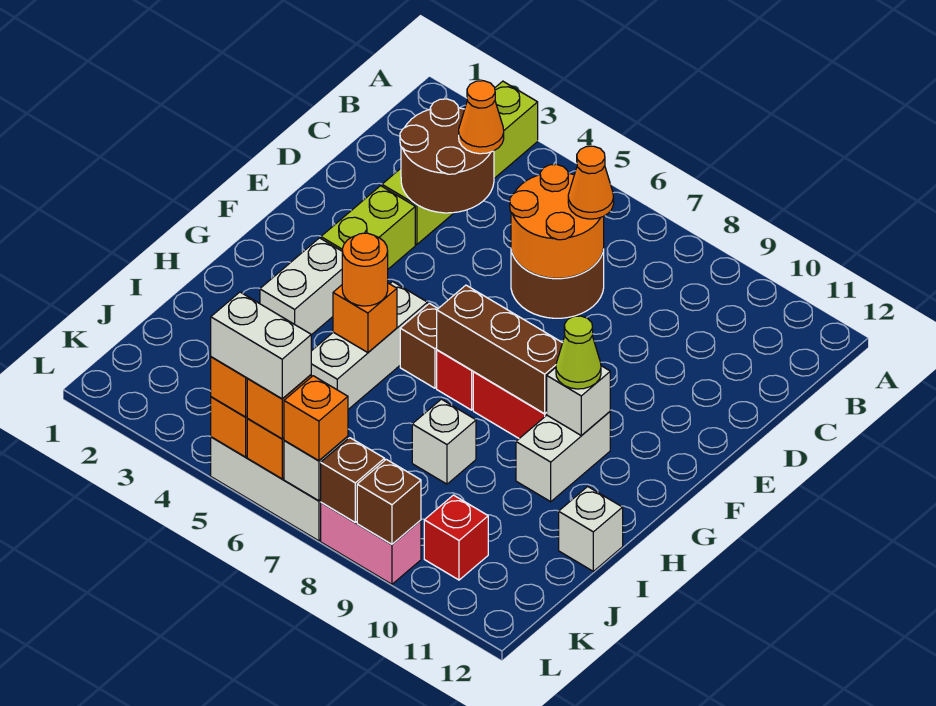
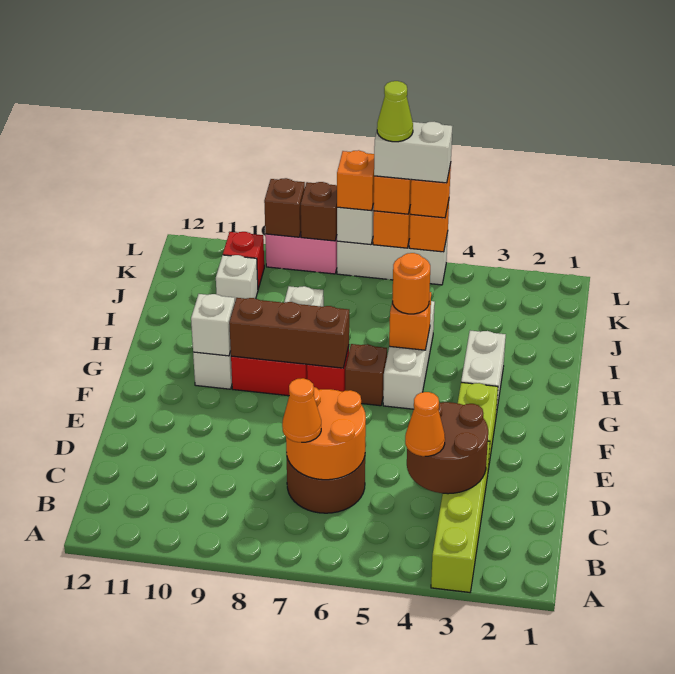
lime 1x1 cone [556,316,601,389] -> lime 1x1 cone moved to [377,81,413,142]
white 1x1 brick [559,487,623,571] -> white 1x1 brick moved to [216,255,258,301]

